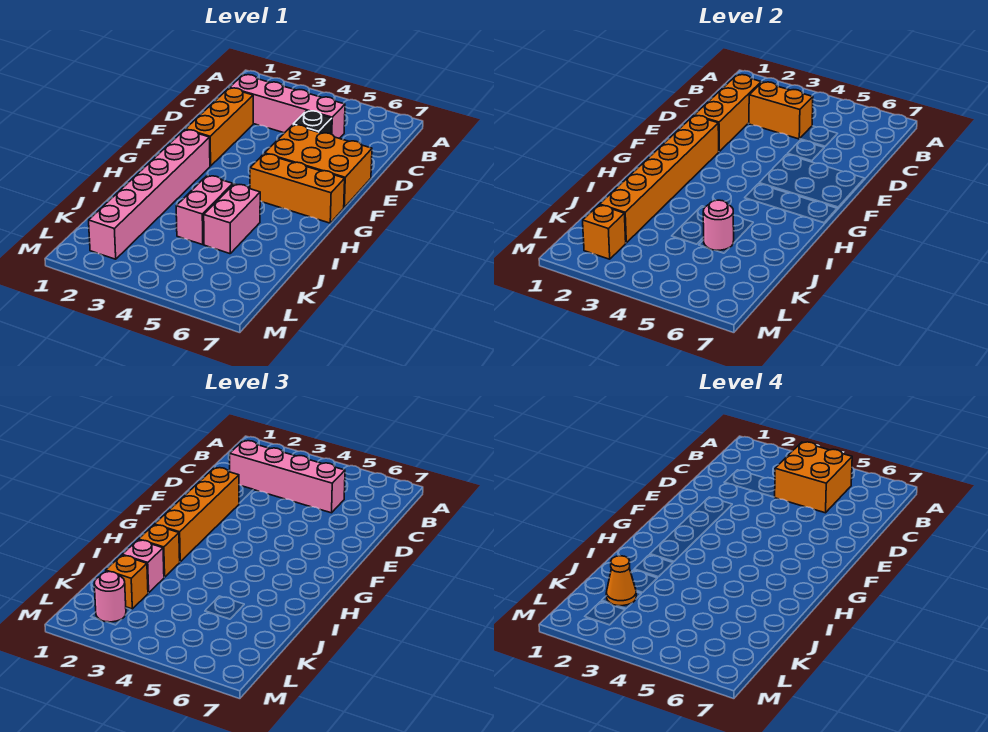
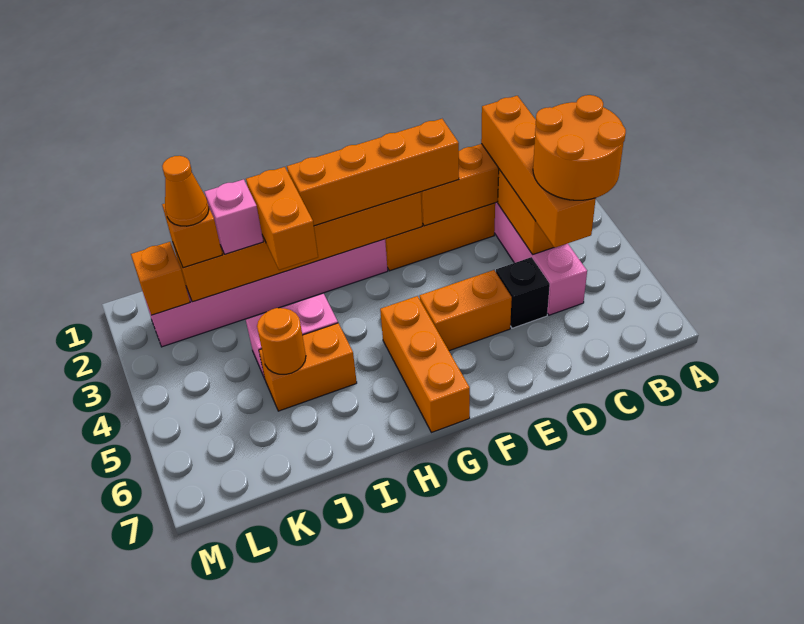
orange 2x2 brick [775,442,852,513] -> orange 2x2 round brick [533,95,626,200]
pink 1x4 brick [230,441,345,513] -> orange 1x4 brick [481,96,596,248]
orange 2x3 brick [265,125,372,207] -> orange 1x2 brick [419,270,512,351]
orange 1x1 brick [139,525,180,577] -> orange 1x2 brick [246,167,318,270]
pink 1x2 brick [204,184,260,254] -> orange 1x2 brick [259,323,357,411]
pink 1x1 round brick [703,200,734,250] -> orange 1x1 round brick [257,308,306,374]
pink 1x1 round brick [94,572,126,622] -> none

